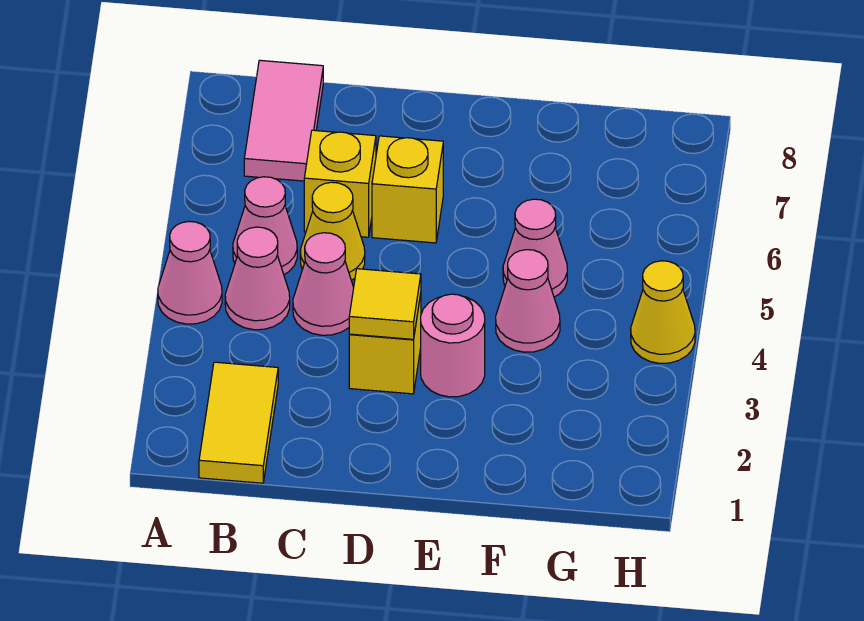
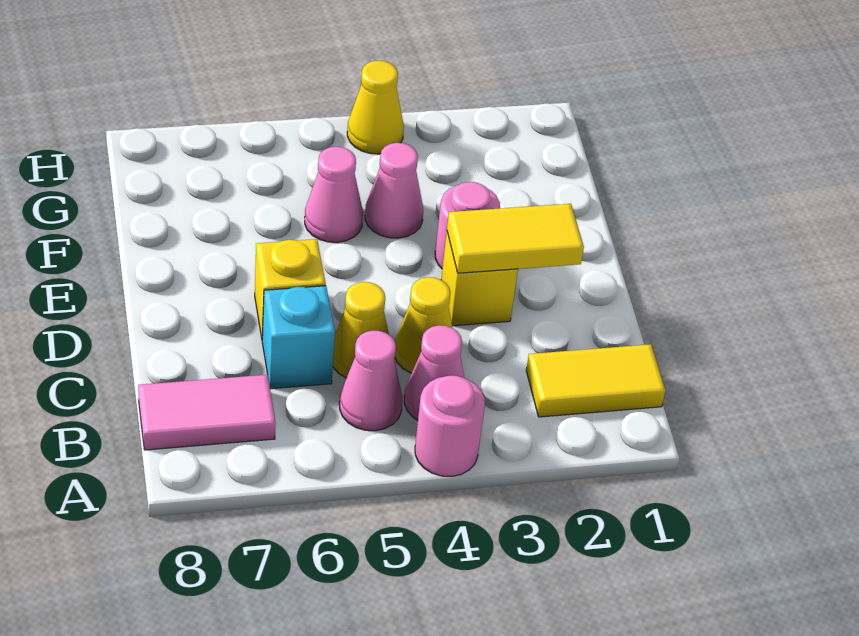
pink 1x1 cone [158,221,222,324] -> pink 1x1 round brick [415,376,485,476]
pink 1x1 cone [293,233,354,335] -> yellow 1x1 cone [395,277,452,373]
yellow 1x1 brick [304,130,376,237] -> cyan 1x1 brick [262,286,335,389]
yellow 1x1 tile [349,269,421,339] -> yellow 1x2 tile [447,204,584,273]

